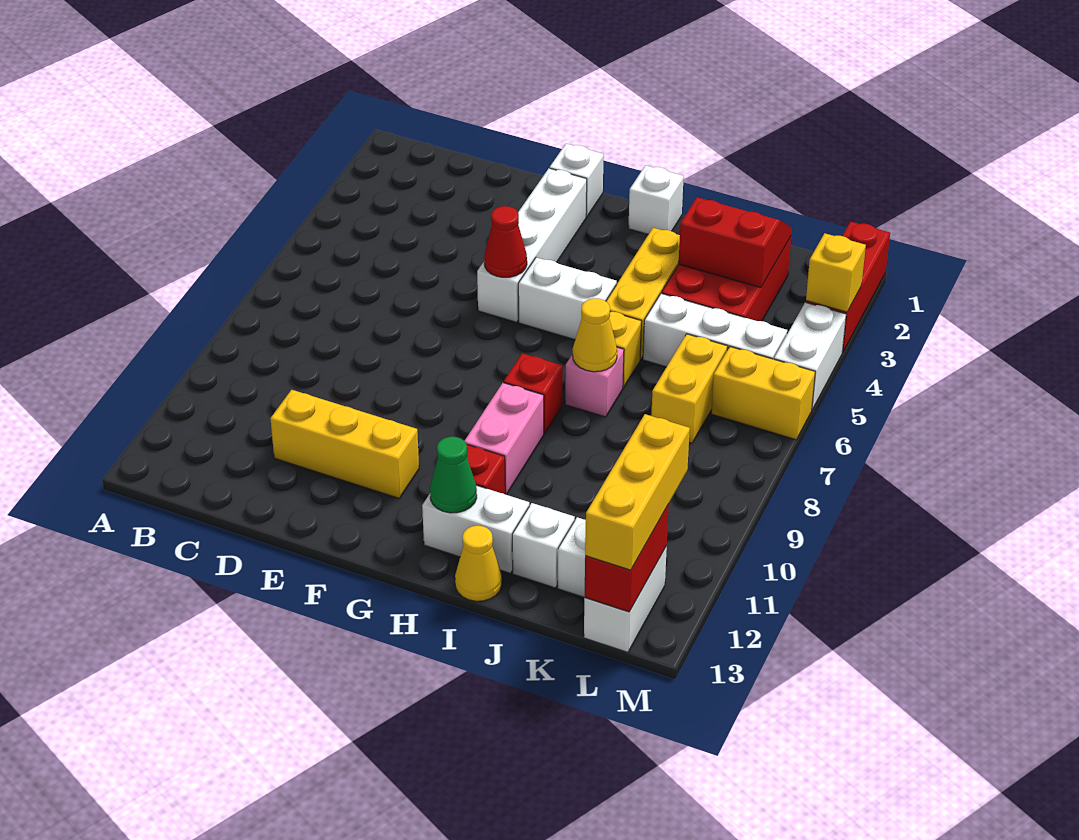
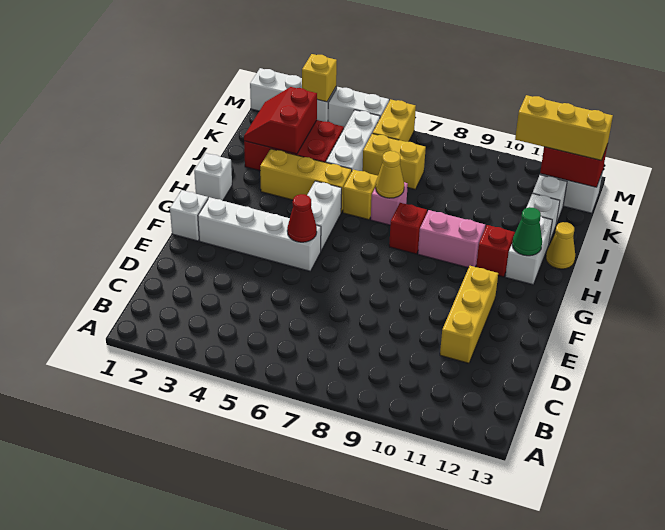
red 1x3 brick [806,222,890,353] -> white 1x3 brick [250,68,336,122]

